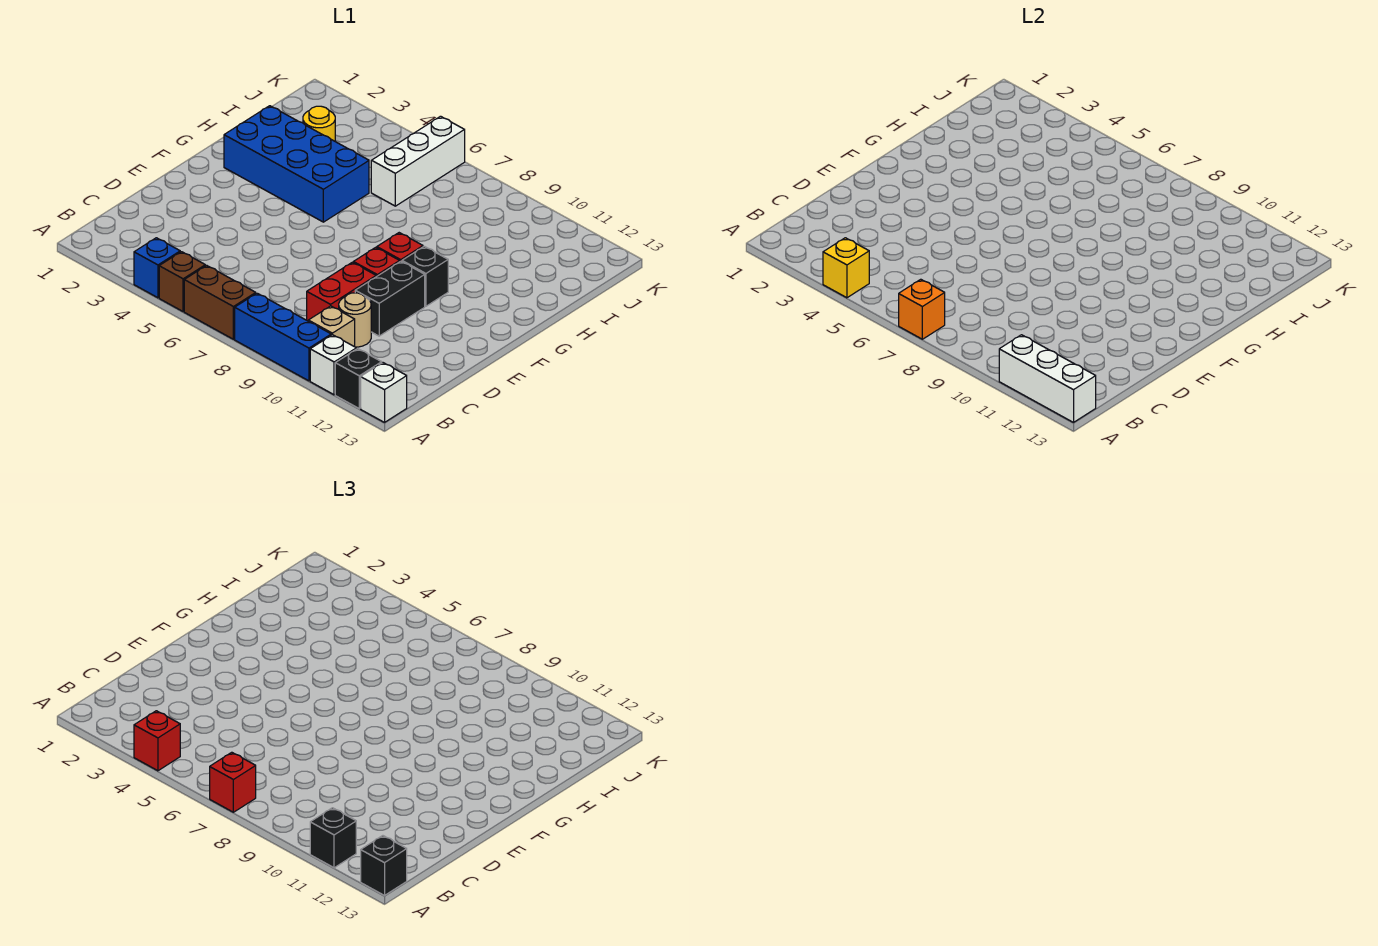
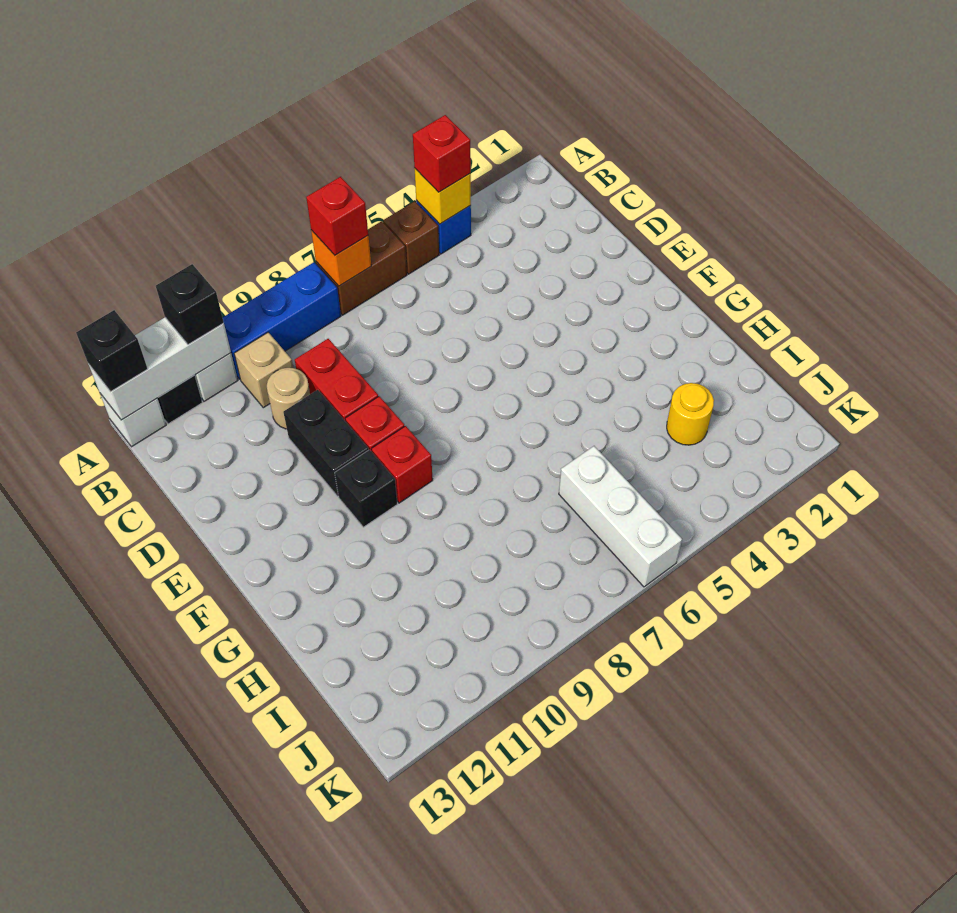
blue 2x4 brick [224,106,369,222] -> none

